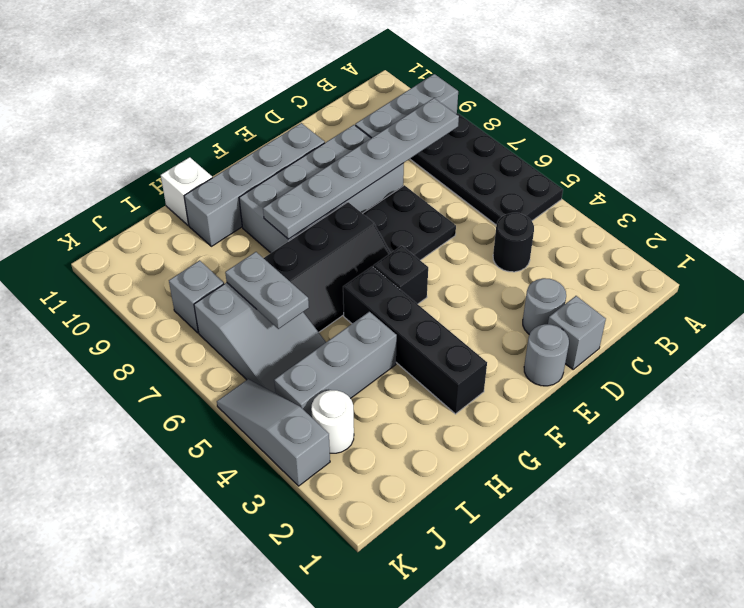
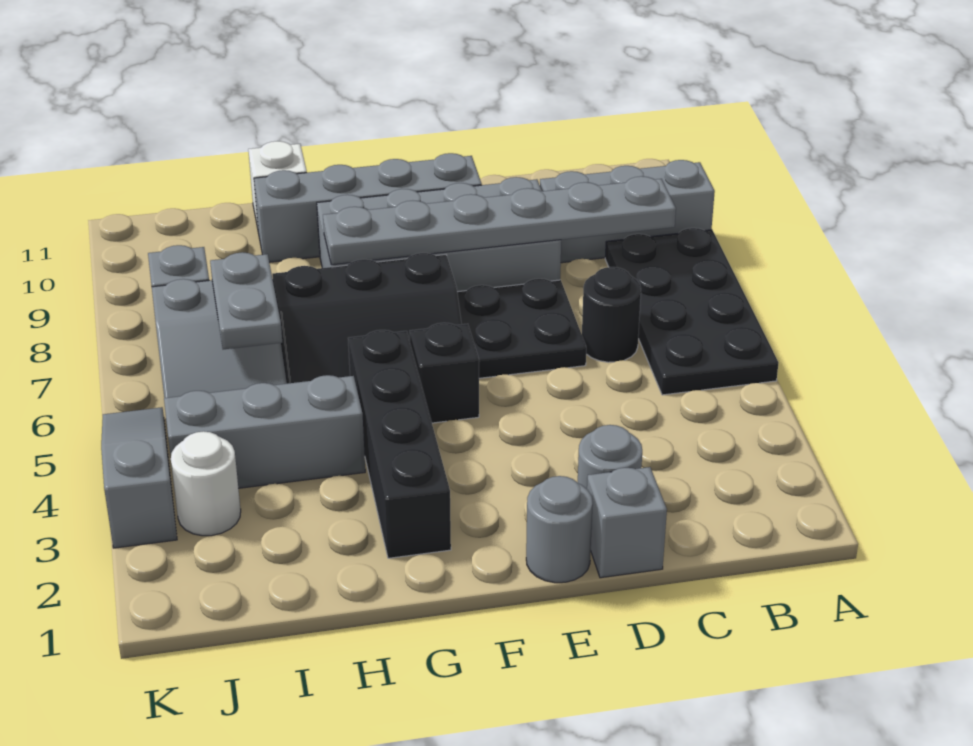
black 1x1 round brick [493,213,534,272] -> black 1x1 round brick moved to [582,267,641,362]

